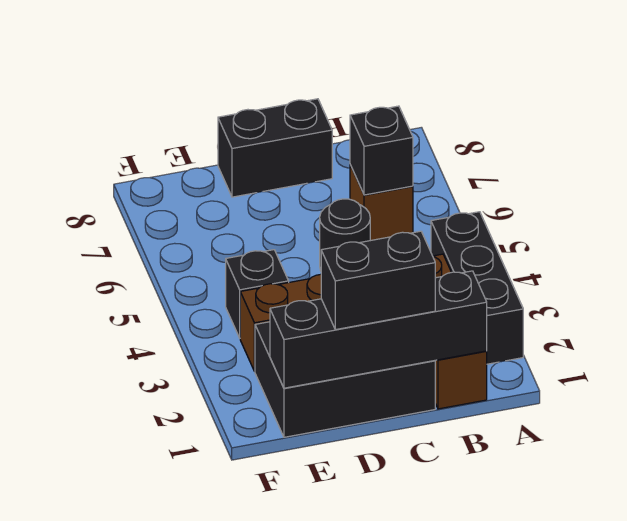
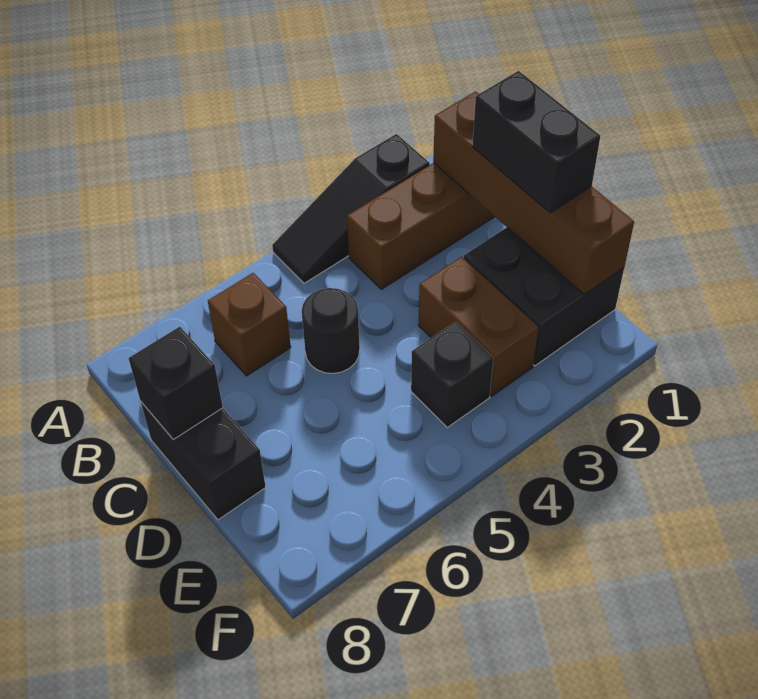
black 1x3 brick [431,212,523,364] -> black 1x3 slope [272,134,430,283]
black 1x4 brick [270,271,487,388] -> brown 1x4 brick [433,91,634,295]
black 1x1 brick [350,106,413,195] -> black 1x1 brick moved to [128,327,223,440]
black 2x3 brick [255,322,435,437] -> black 2x2 brick [464,228,624,366]

